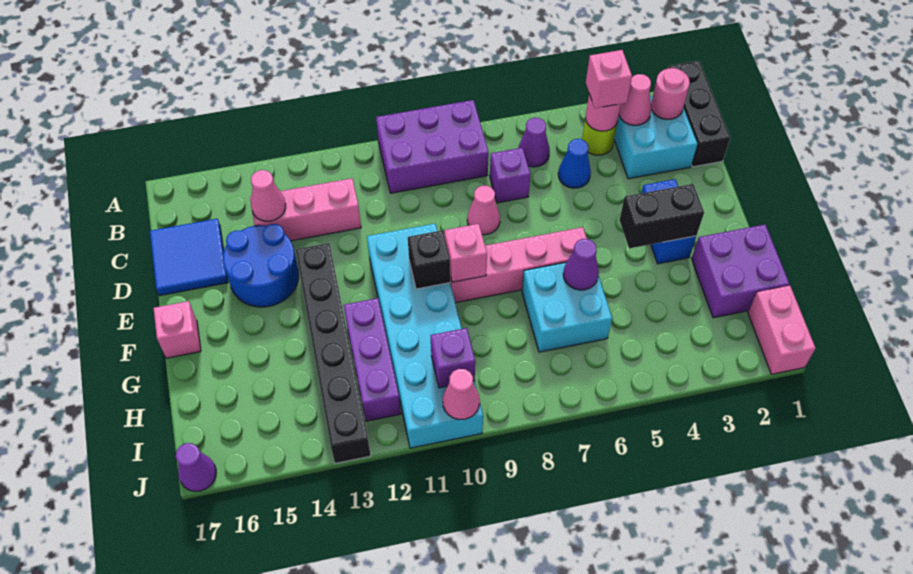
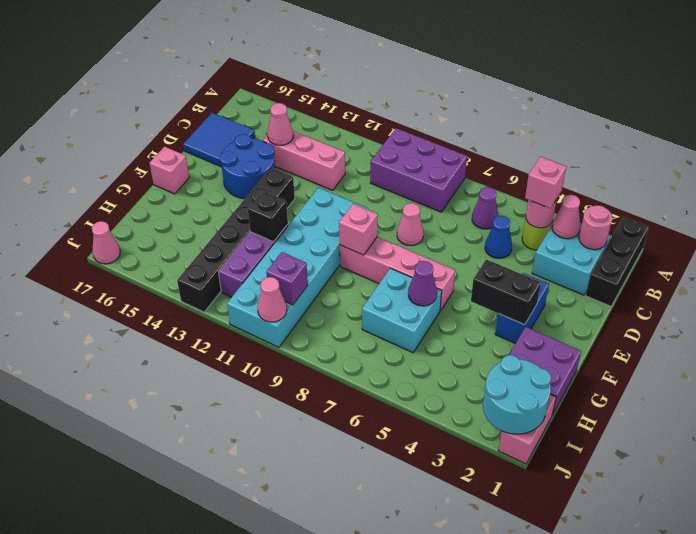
purple 1x1 brick [490,148,531,203] -> none
black 1x1 brick [408,231,450,289] -> black 1x1 brick moved to [248,191,288,242]
none -> cyan 2x2 round brick [483,355,551,434]
purple 1x1 cone [176,443,216,491] -> pink 1x1 cone [92,221,120,264]

